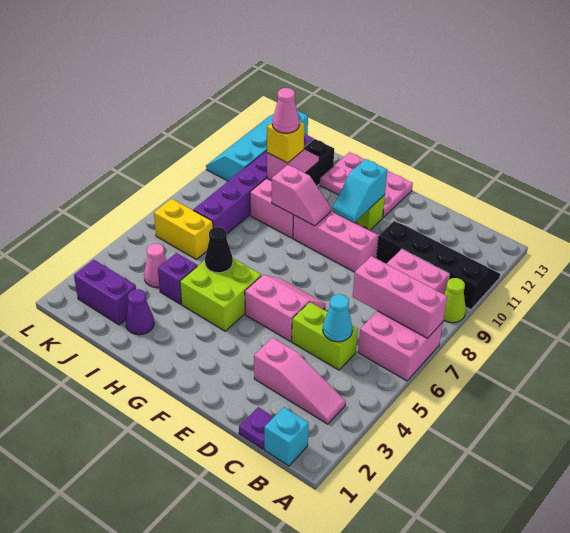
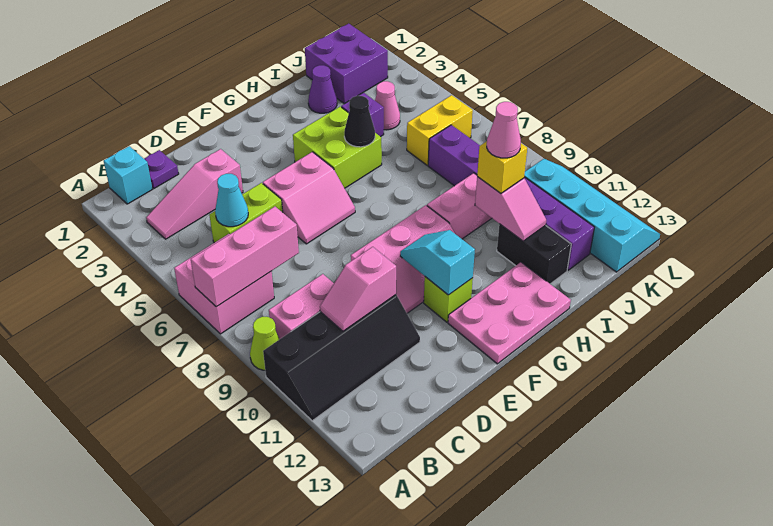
pink 1x2 slope [272,165,331,226] -> pink 1x2 slope moved to [320,247,396,331]
purple 1x2 brick [74,259,136,325] -> purple 2x2 brick [305,23,388,104]

